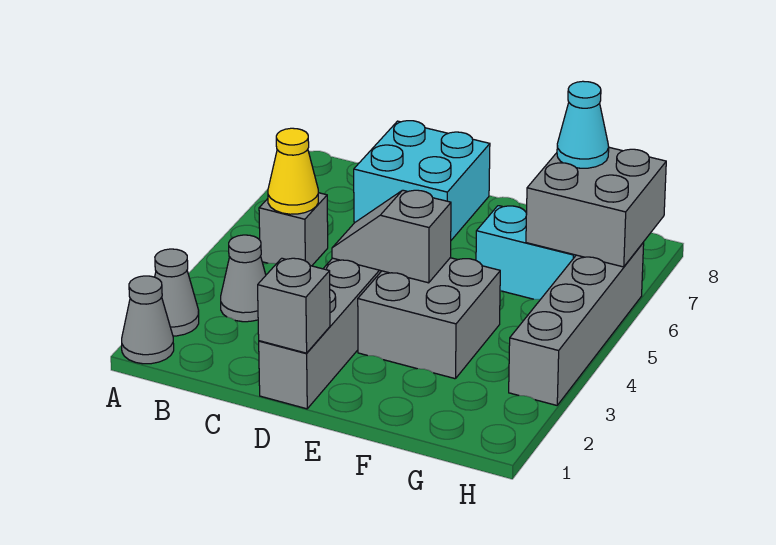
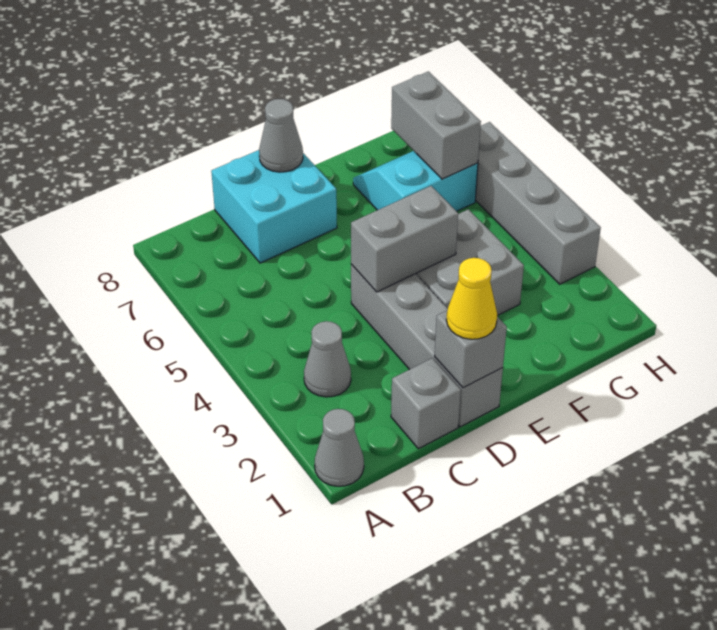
grey 1x1 cone [155,249,199,336] -> grey 1x1 cone moved to [259,99,303,172]
grey 1x1 brick [259,193,328,266] -> grey 1x1 brick moved to [391,358,461,449]
yellow 1x1 cone [268,128,318,214] -> yellow 1x1 cone moved to [447,258,497,339]
grey 1x2 slope [332,190,451,283] -> grey 1x2 brick [351,186,458,292]
grey 2x2 brick [526,147,666,267] -> grey 1x2 brick [391,71,481,179]
cyan 1x1 cone [557,81,609,168] -> none

